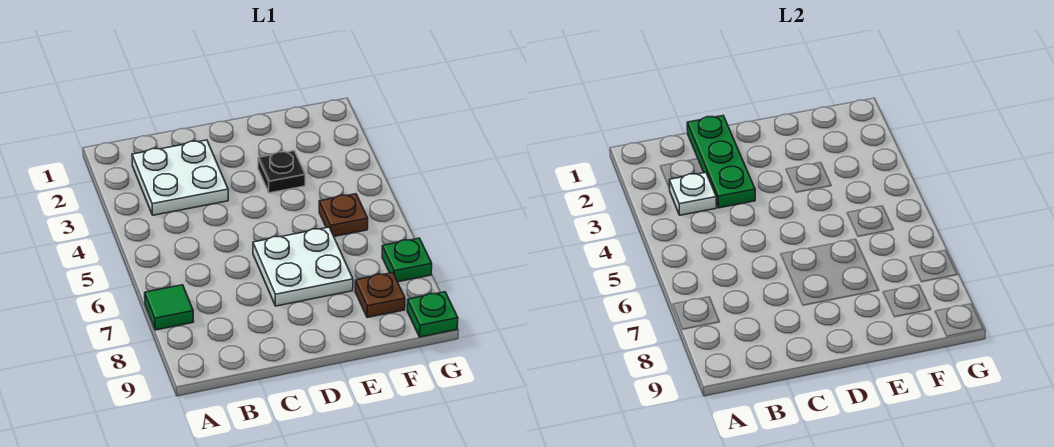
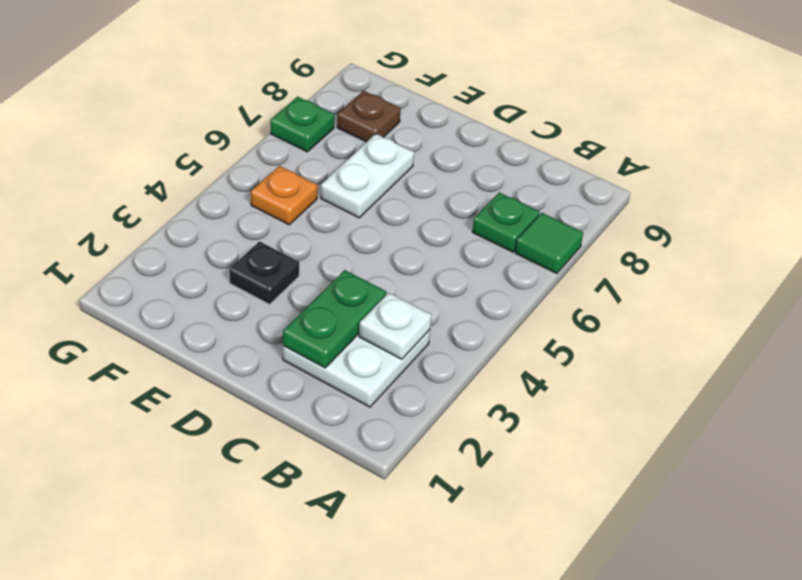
green 1x3 plate [687,116,755,208] -> green 1x2 plate [283,270,387,368]
white 2x2 plate [253,227,353,306] -> white 1x2 plate [321,134,414,218]
brown 1x1 plate [319,194,368,236] -> orange 1x1 plate [251,166,318,225]
green 1x1 plate [407,292,458,337] -> green 1x1 plate moved to [473,193,540,252]

